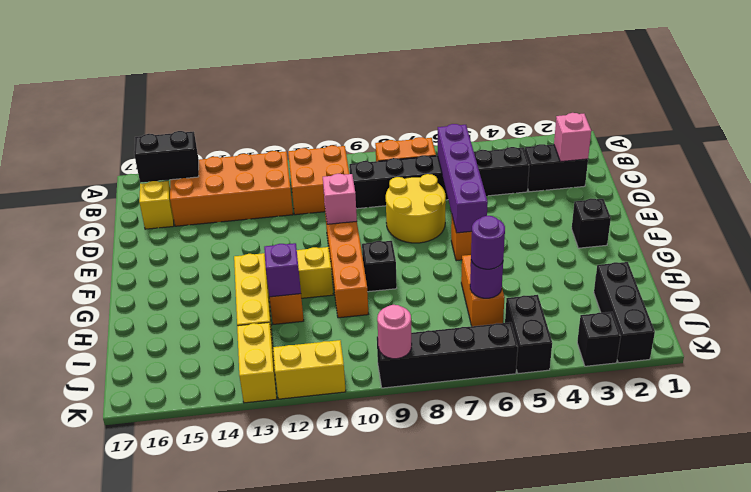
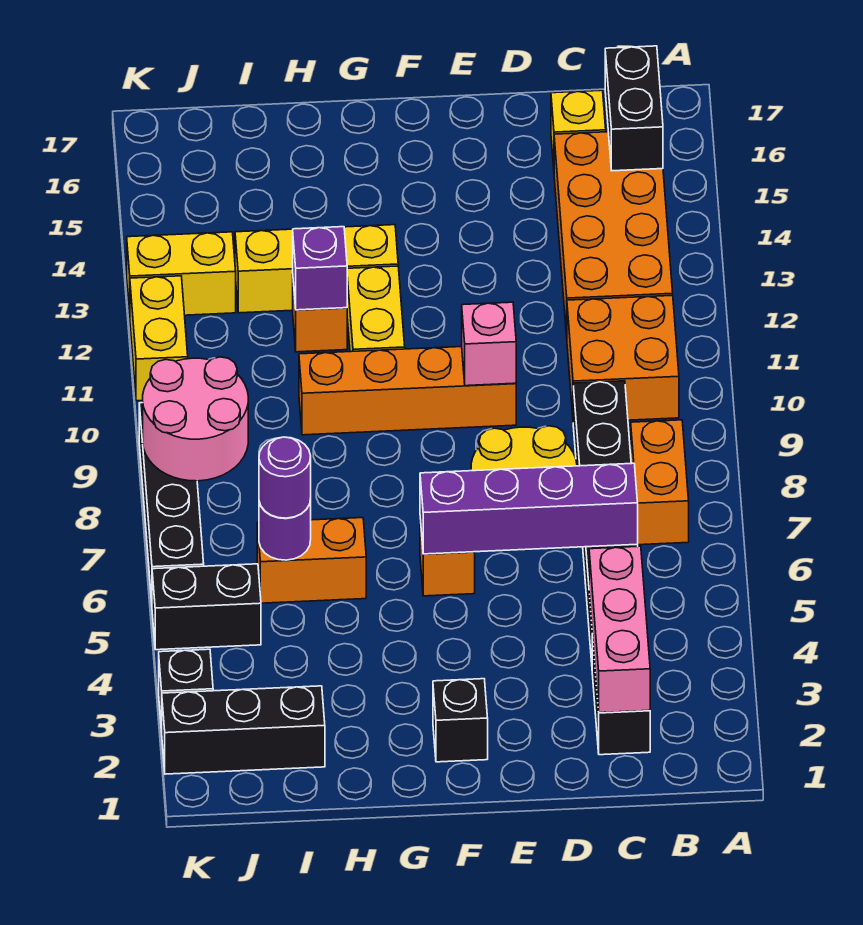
pink 1x1 brick [554,113,591,162] -> pink 1x3 brick [589,546,650,713]
black 1x1 brick [362,241,397,292] -> none
pink 1x1 round brick [377,305,412,359] -> pink 2x2 round brick [143,357,248,481]

